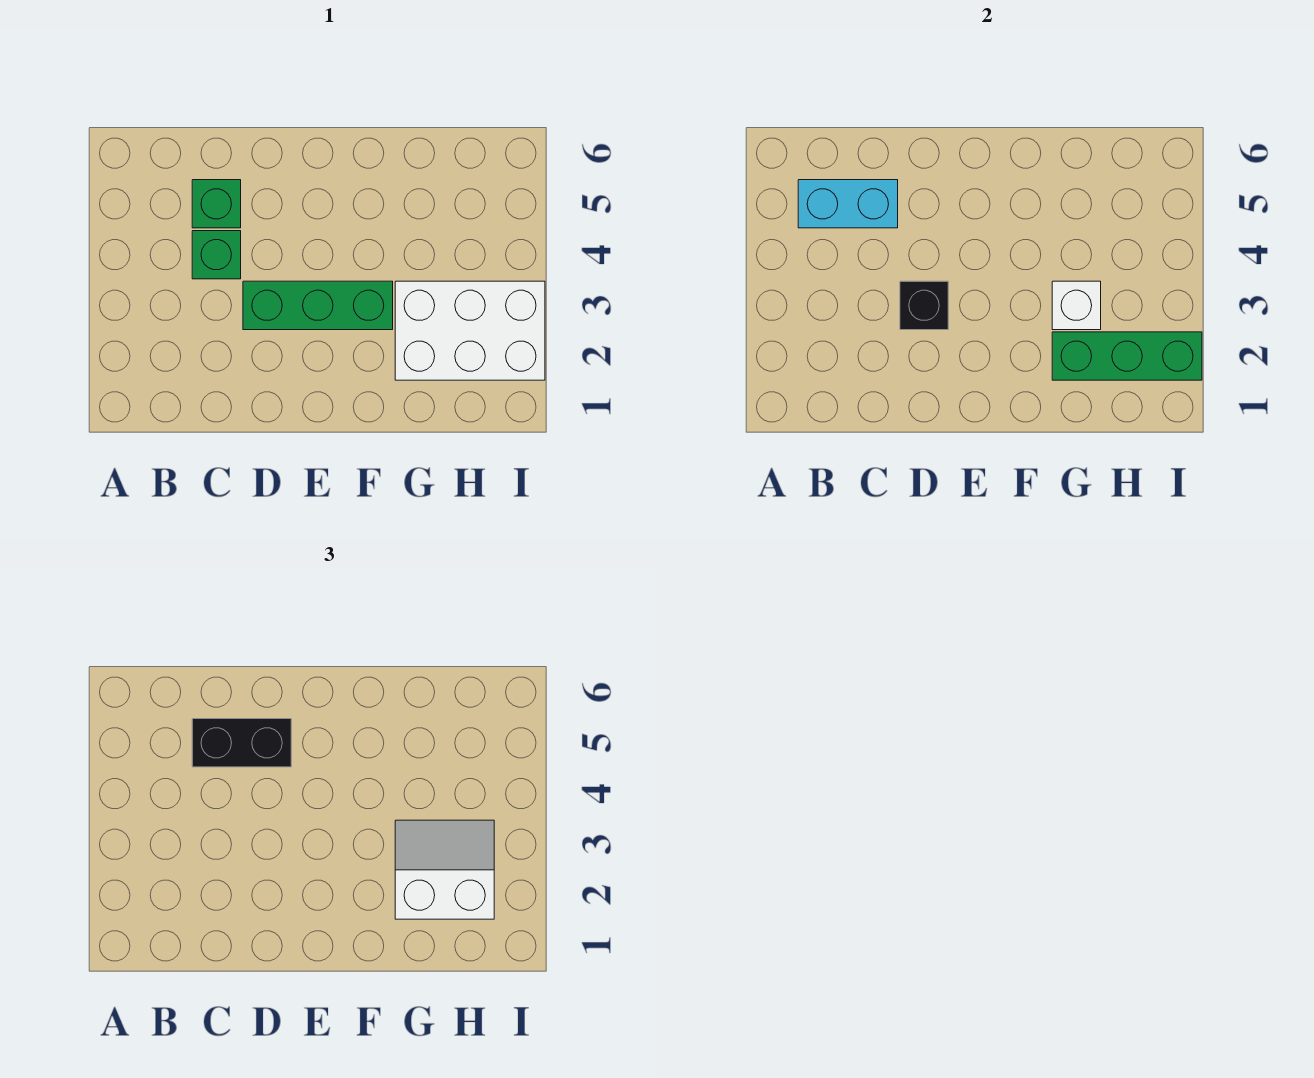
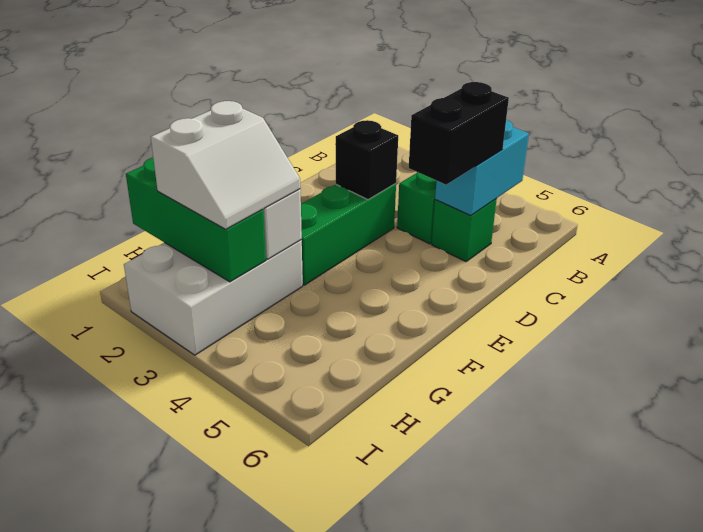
green 1x3 brick [1052,332,1202,380] -> green 1x3 brick turned to [126,158,266,282]

